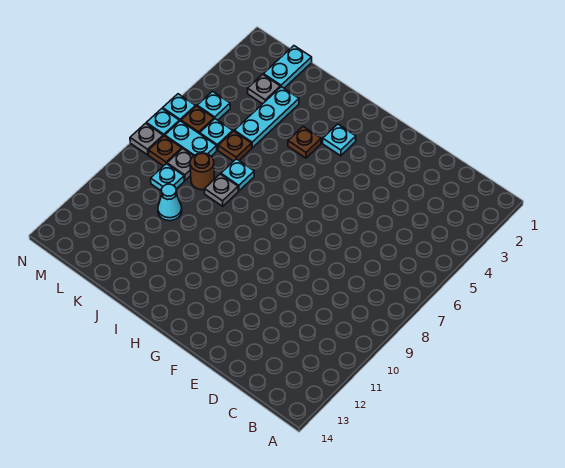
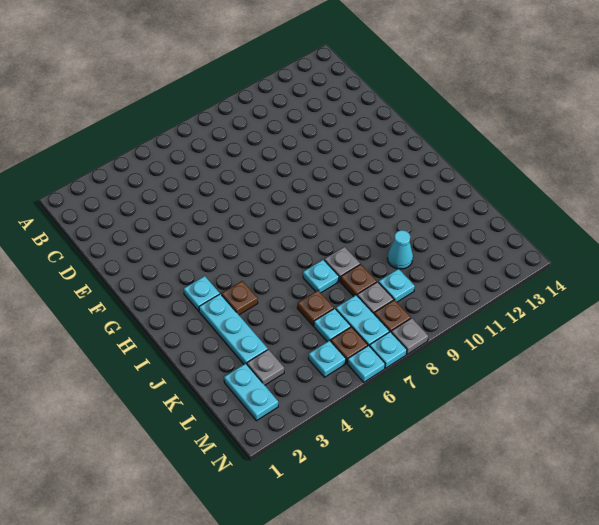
cyan 1x3 plate [234,87,299,148] -> cyan 1x3 plate turned to [199,294,268,364]
brown 1x1 round brick [190,153,214,190] -> brown 1x1 plate [340,264,377,297]
cyan 1x2 plate [263,46,312,88] -> cyan 1x2 plate turned to [224,363,278,421]

